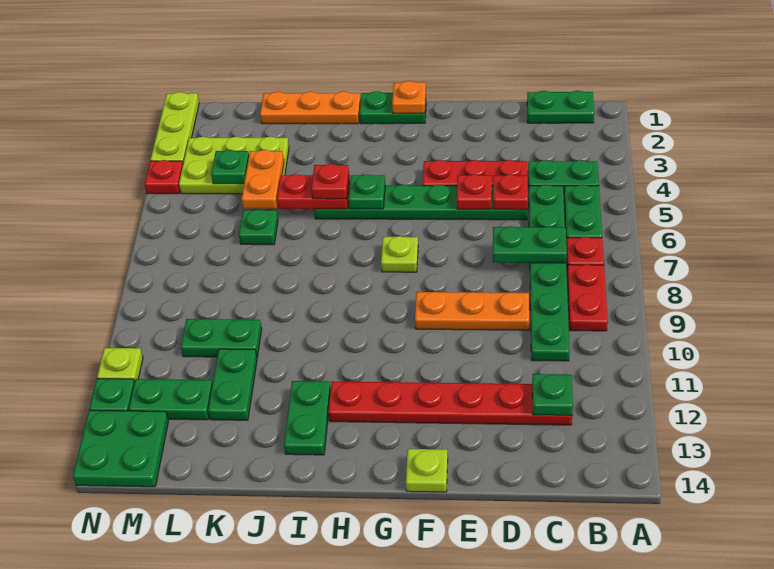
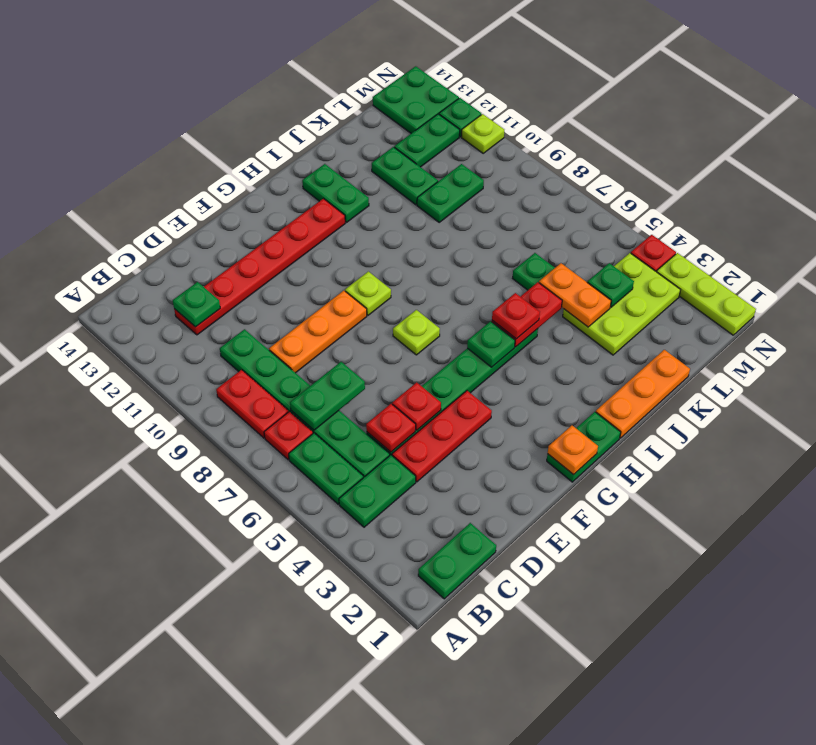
lime 1x1 plate [406,449,448,492] -> lime 1x1 plate moved to [345,271,391,315]

